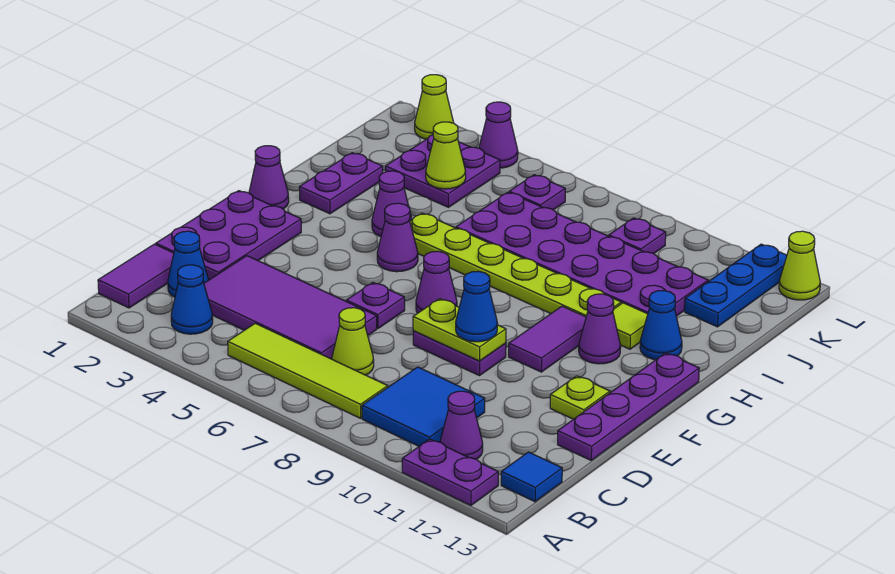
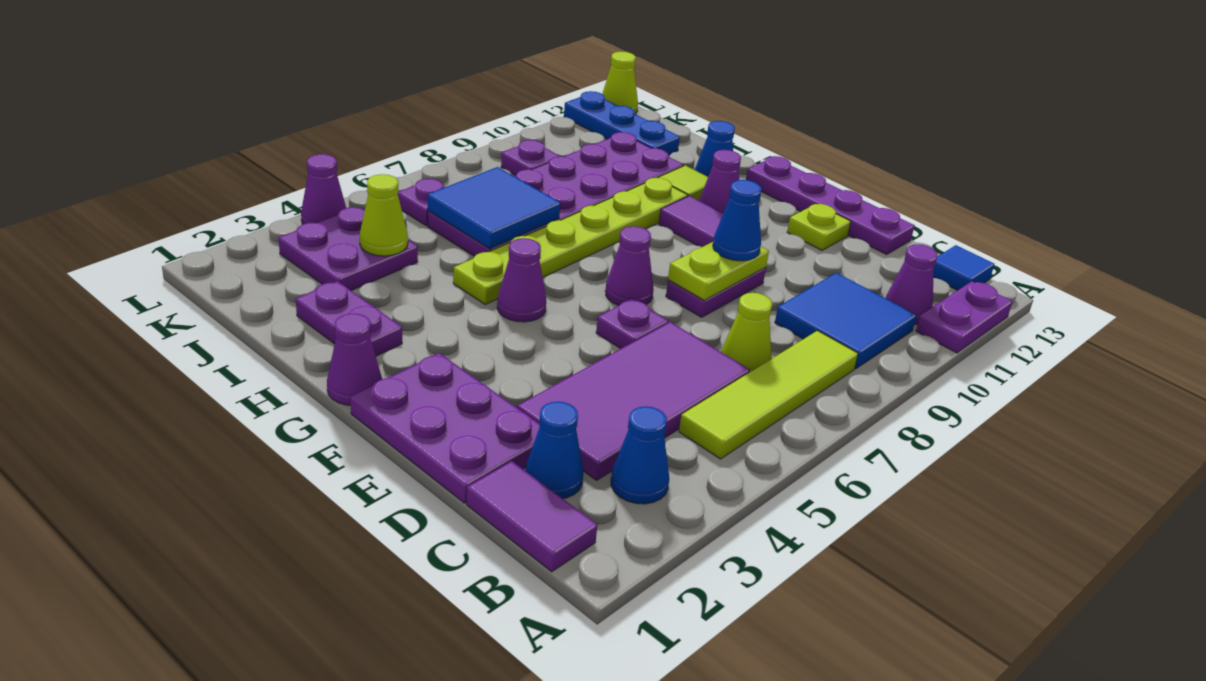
purple 1x1 cone [372,171,412,237] -> none
none -> blue 2x2 tile [428,167,560,249]
lime 1x1 cone [415,75,454,139] -> none

